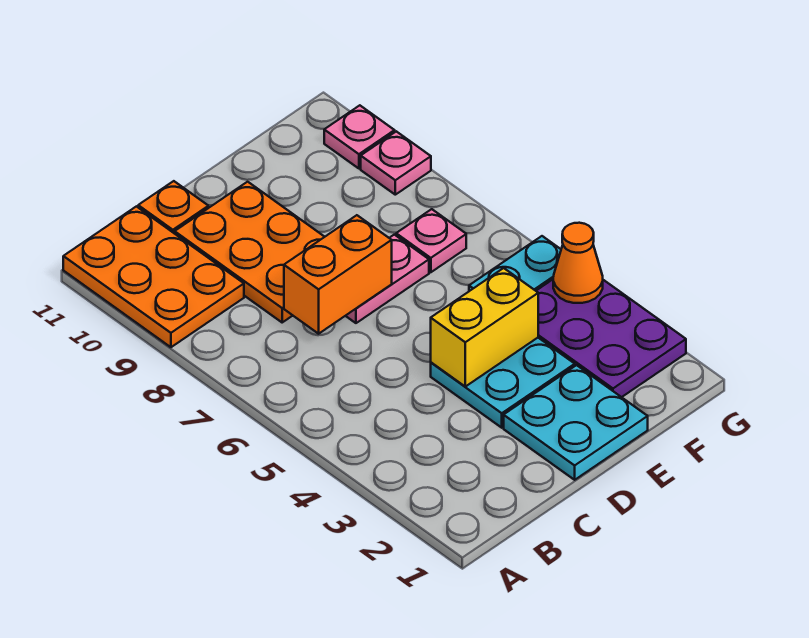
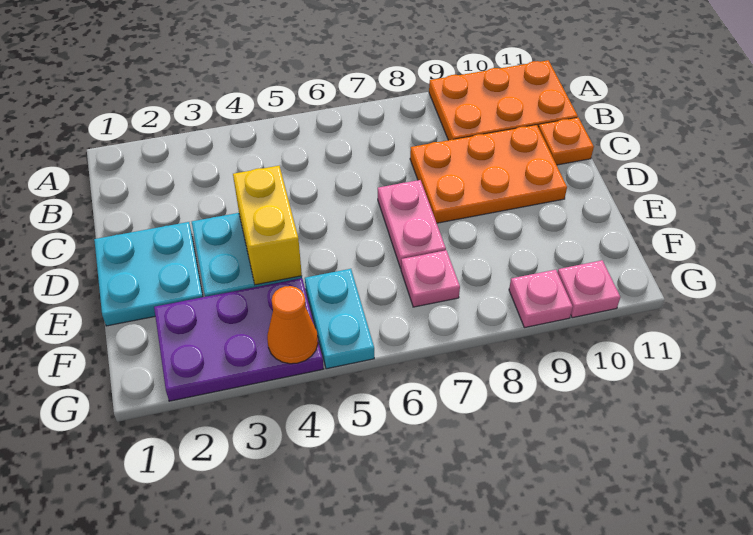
orange 1x2 brick [284,215,392,334] -> none

